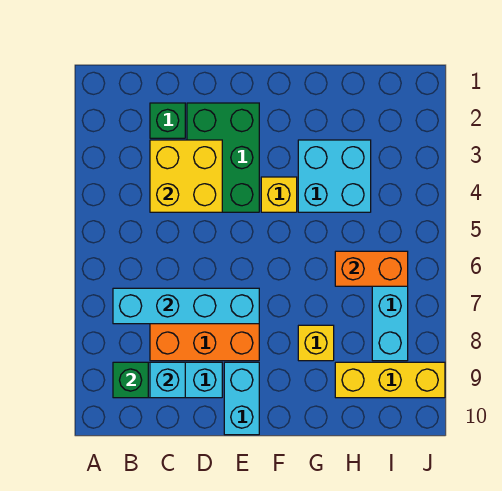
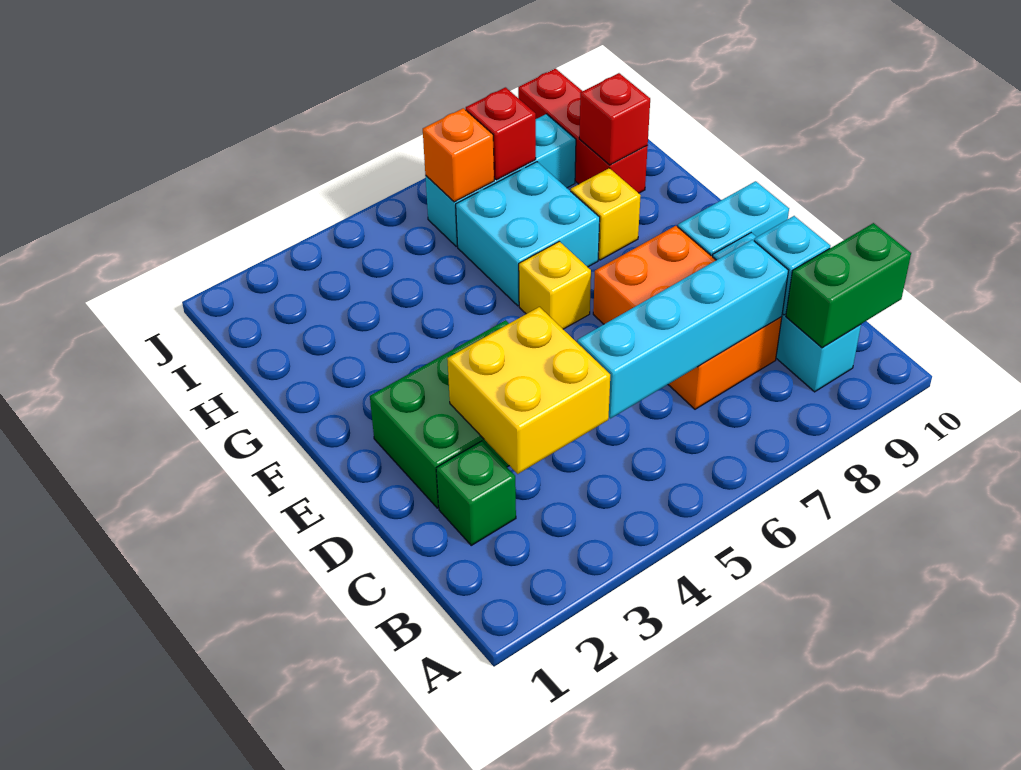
cyan 1x4 brick [113,288,259,324] -> cyan 1x4 brick turned to [577,240,789,418]
green 1x1 brick [113,362,148,398] -> green 1x2 brick [786,223,911,348]
yellow 1x1 brick [261,177,297,212] -> yellow 1x1 brick moved to [519,241,591,329]
cyan 2x2 brick [298,140,371,212] -> cyan 2x2 brick moved to [456,162,600,306]
orange 1x2 brick [335,251,408,286] -> orange 1x1 brick [423,108,494,202]
yellow 1x3 brick [335,362,445,398] -> red 1x3 brick [518,69,648,193]
none -> red 1x1 brick [579,73,650,165]
none -> red 1x1 brick [466,87,536,180]

